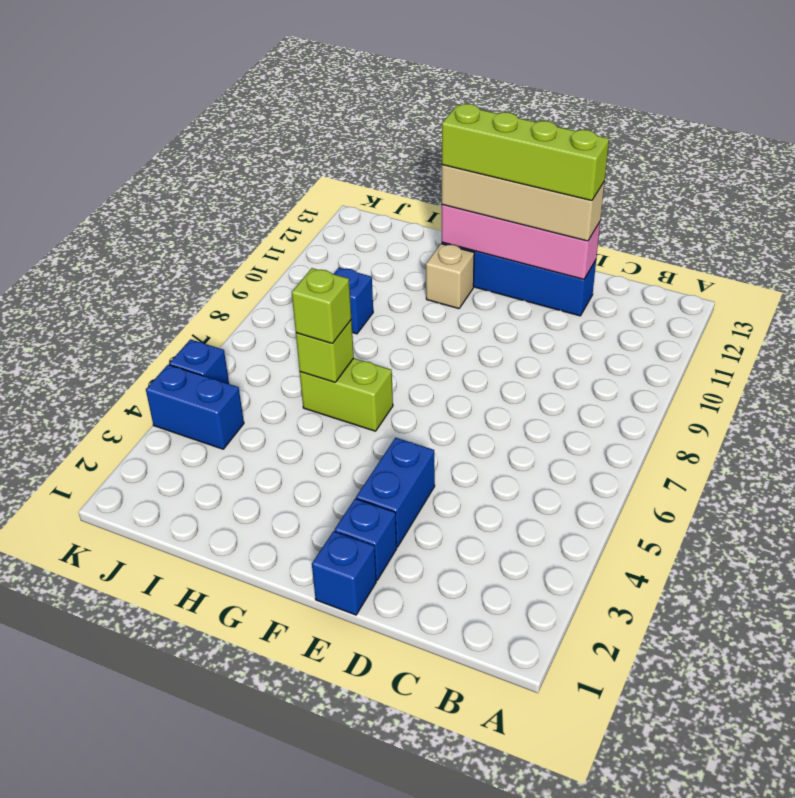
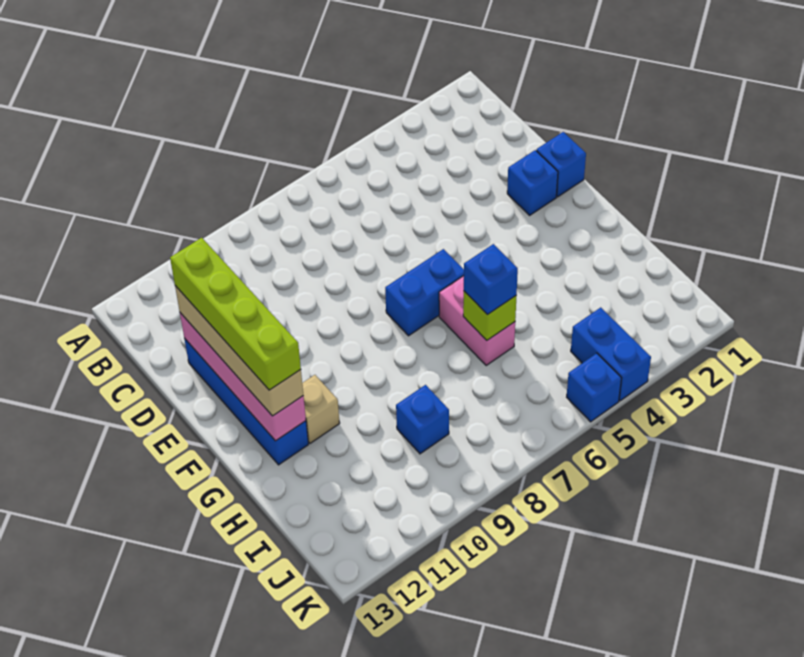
blue 1x2 brick [356,438,435,547] -> blue 1x2 brick moved to [385,249,464,336]
lime 1x2 brick [300,358,393,431] -> pink 1x2 brick [439,276,515,366]
lime 1x1 brick [292,268,351,344] -> blue 1x1 brick [464,244,518,315]

